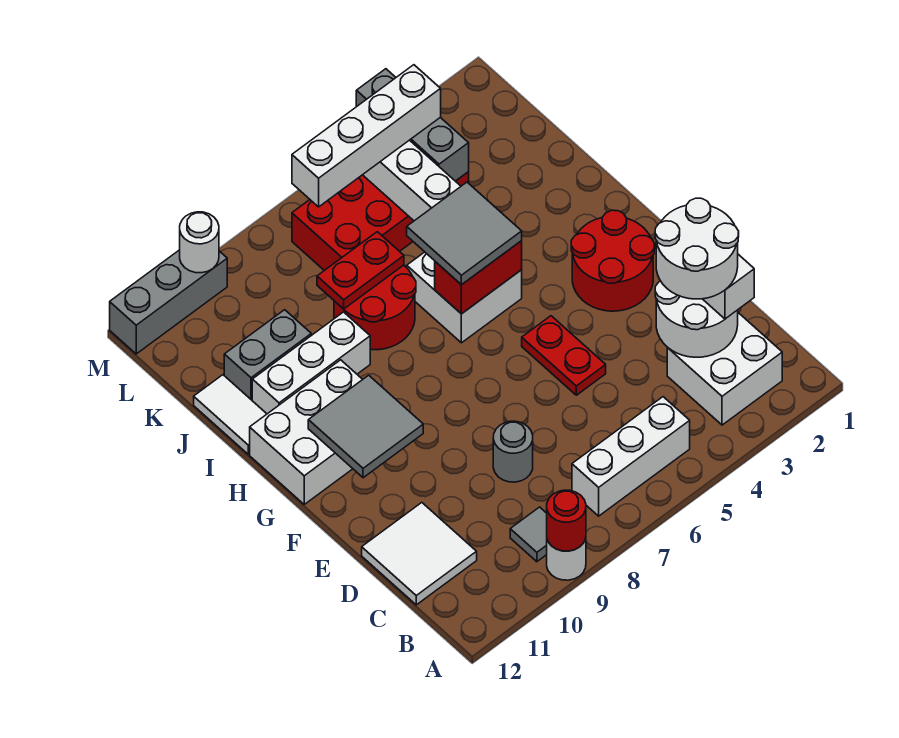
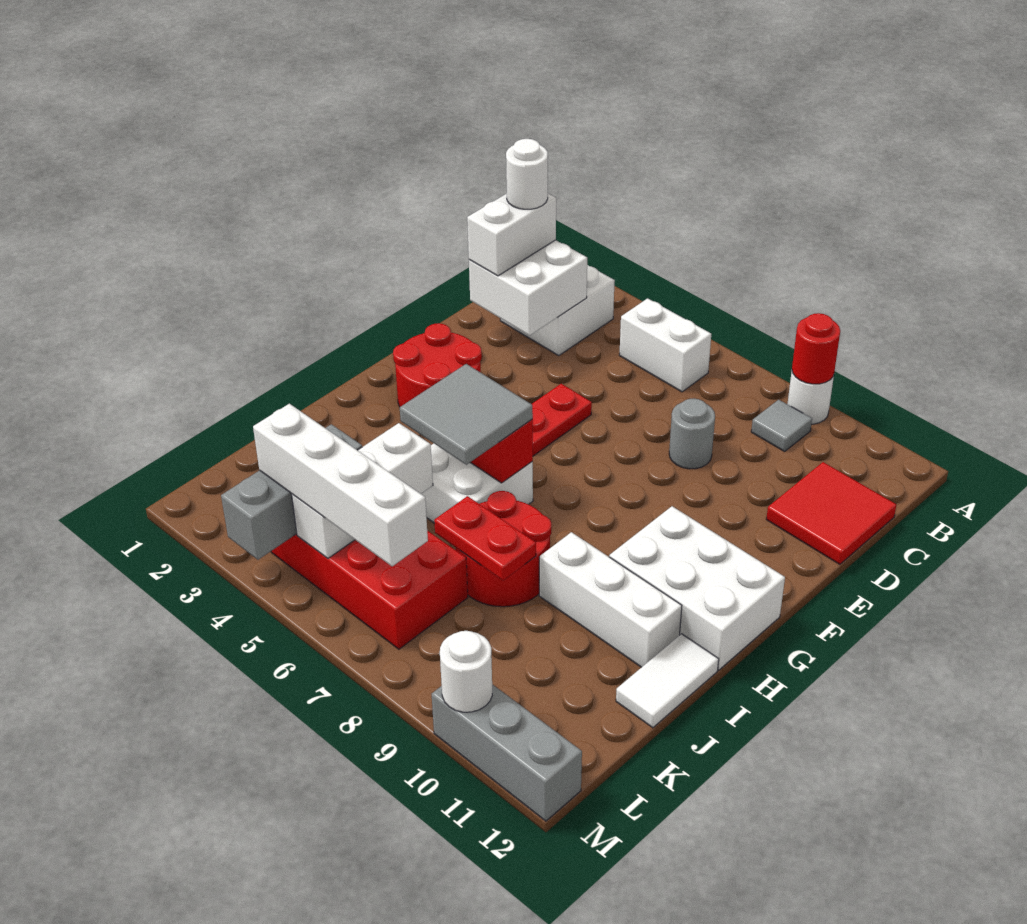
white 1x3 brick [572,397,690,516] -> white 1x2 brick [619,298,711,392]
white 2x2 round brick [655,281,738,357] -> white 2x2 brick [469,240,587,335]
white 2x2 round brick [655,198,739,299] -> white 1x1 round brick [506,139,548,209]
white 2x2 tile [362,503,477,605] -> red 2x2 tile [766,462,896,564]
grey 2x2 tile [308,375,423,478] -> none
grey 1x2 brick [224,310,311,400] -> none

